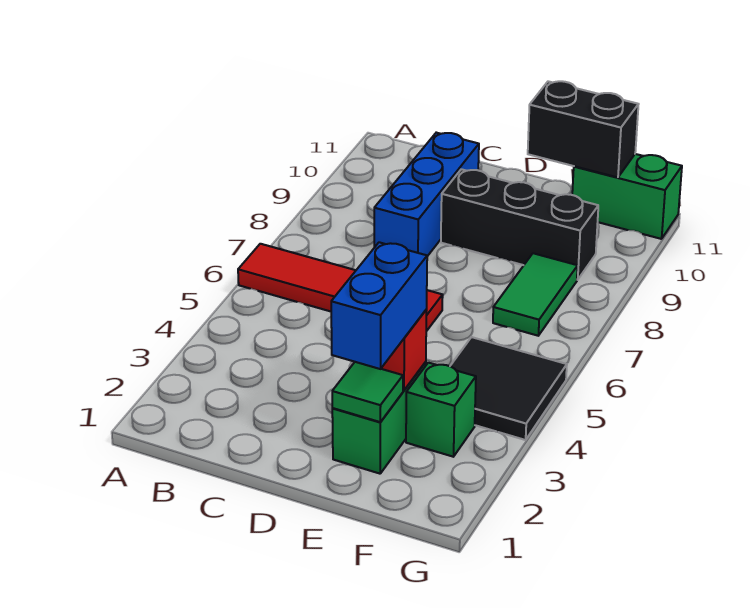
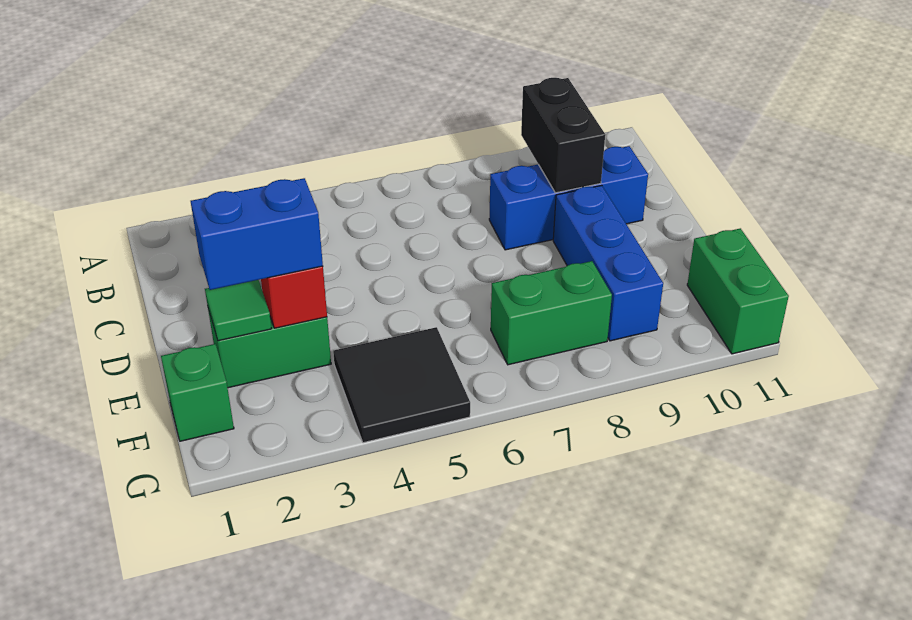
red 1x4 tile [238,244,443,331] -> none
black 1x3 brick [441,169,598,280] -> blue 1x3 brick [553,185,663,341]
black 1x2 brick [528,81,639,177] -> black 1x2 brick moved to [521,78,605,193]
green 1x1 brick [406,363,476,457] -> green 1x1 brick moved to [161,344,234,441]
green 1x2 tile [493,253,578,336] -> green 1x2 brick [491,261,612,365]

